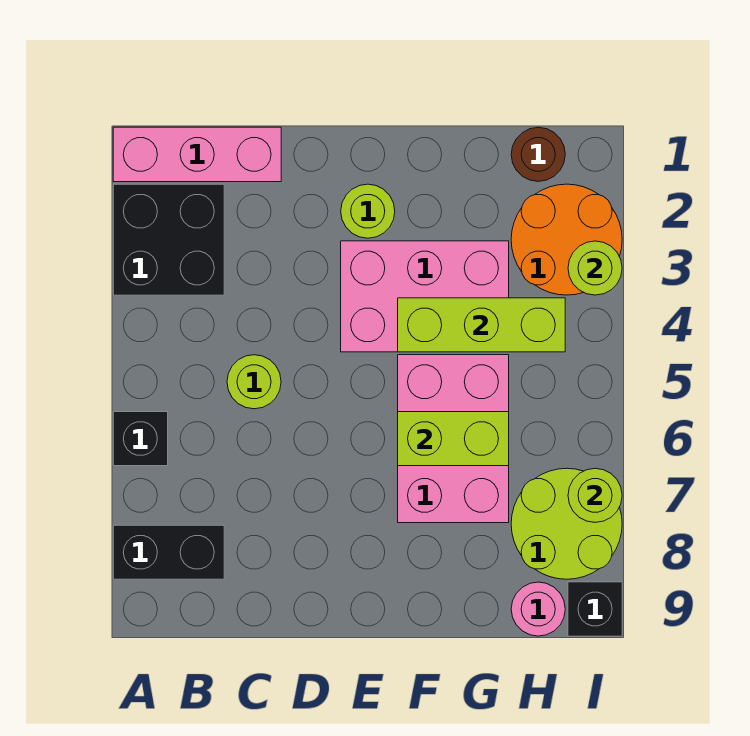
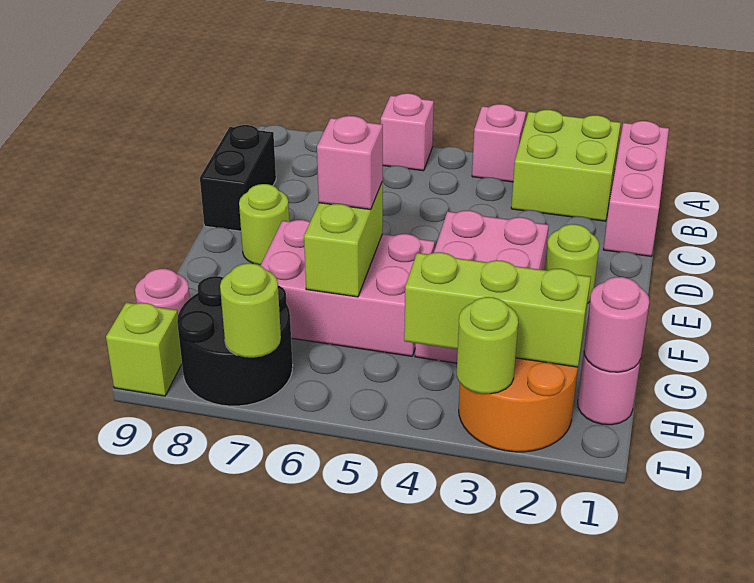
black 2x2 brick [113,184,224,295] -> lime 2x2 brick [511,110,621,221]
none -> pink 1x1 brick [472,104,526,182]
black 1x1 brick [113,412,168,466] -> pink 1x1 brick [381,93,434,171]
black 1x2 brick [113,525,224,579] -> black 1x2 brick moved to [200,125,276,231]
lime 1x1 round brick [227,355,281,409] -> lime 1x1 round brick moved to [239,184,289,265]
lime 1x3 brick [398,298,565,352] -> lime 1x3 brick turned to [404,252,591,367]
none -> pink 1x1 brick [317,116,383,210]
brown 1x1 round brick [511,127,565,181] -> pink 1x1 round brick [578,354,641,425]
none -> pink 1x1 round brick [584,277,649,372]
lime 2x2 round brick [511,468,622,579] -> black 2x2 round brick [177,276,293,406]
black 1x1 brick [568,582,622,636] -> lime 1x1 brick [106,303,182,396]

